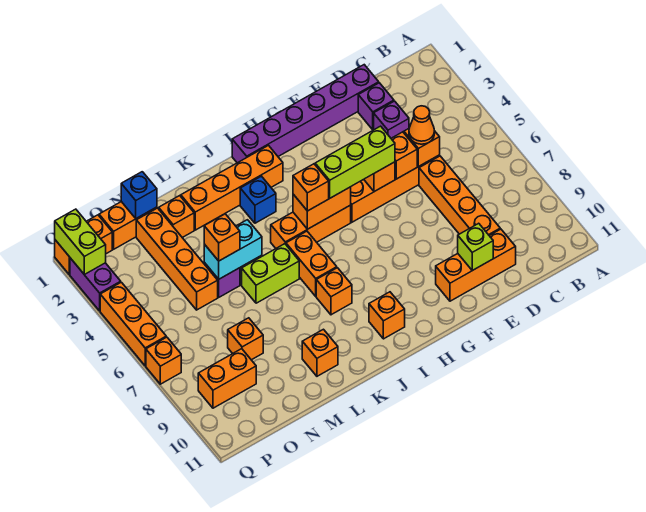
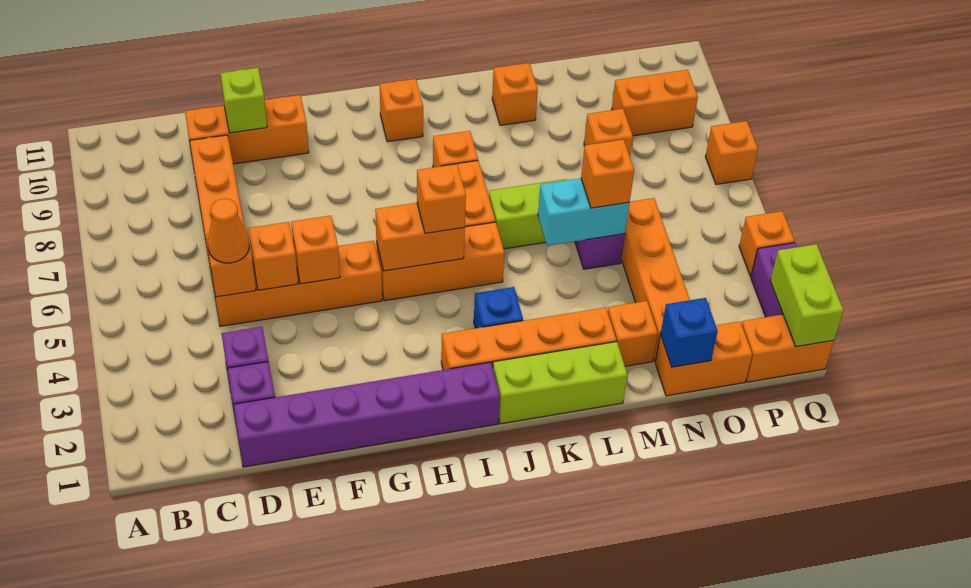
lime 1x3 brick [315,126,395,198] -> lime 1x3 brick moved to [493,342,627,424]
orange 1x3 brick [100,282,166,366] -> orange 1x1 brick [739,211,795,276]

